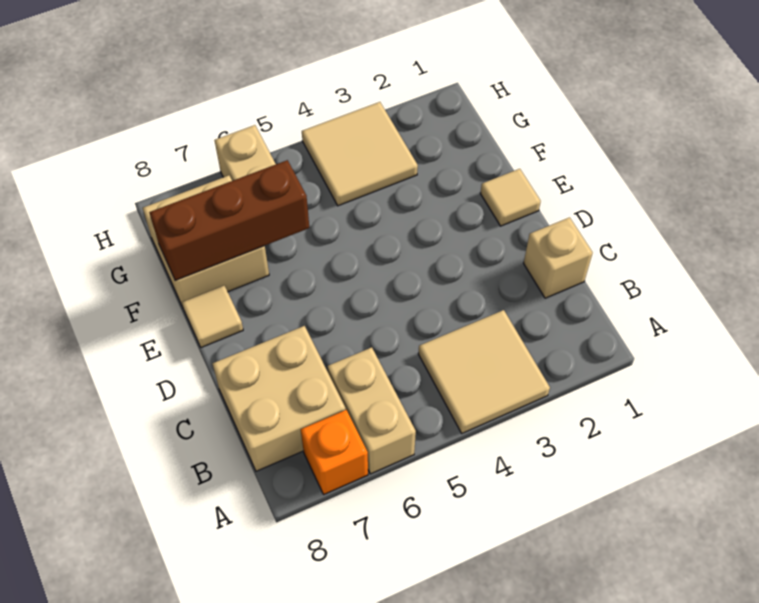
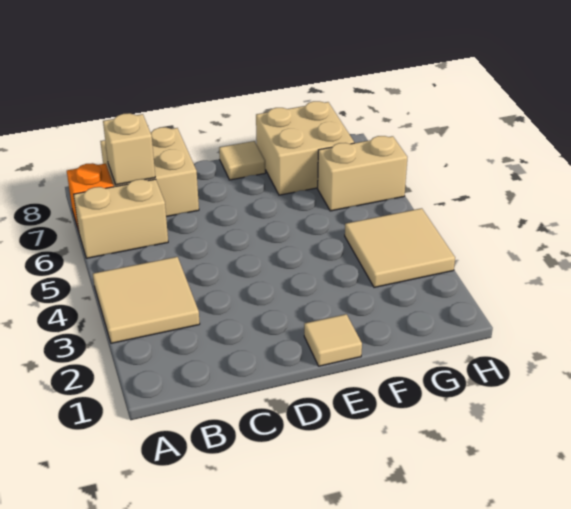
tan 1x1 brick [524,217,593,298] -> tan 1x1 brick moved to [103,113,155,185]
brown 1x3 brick [149,160,309,281] -> none

